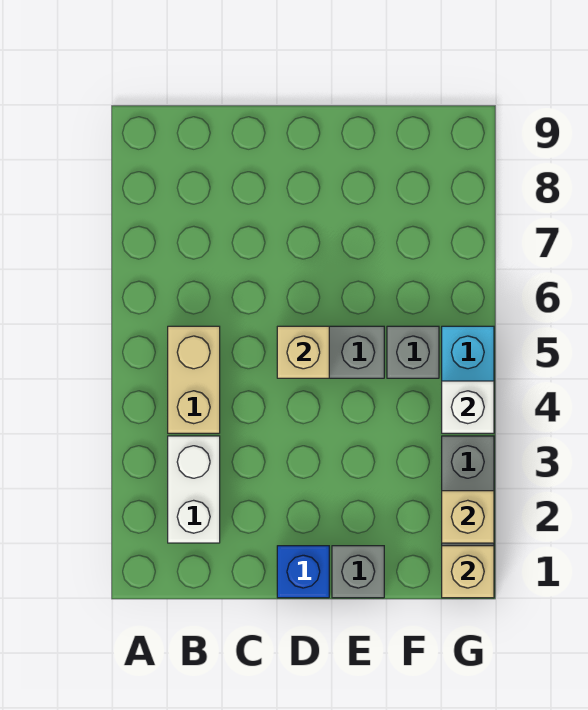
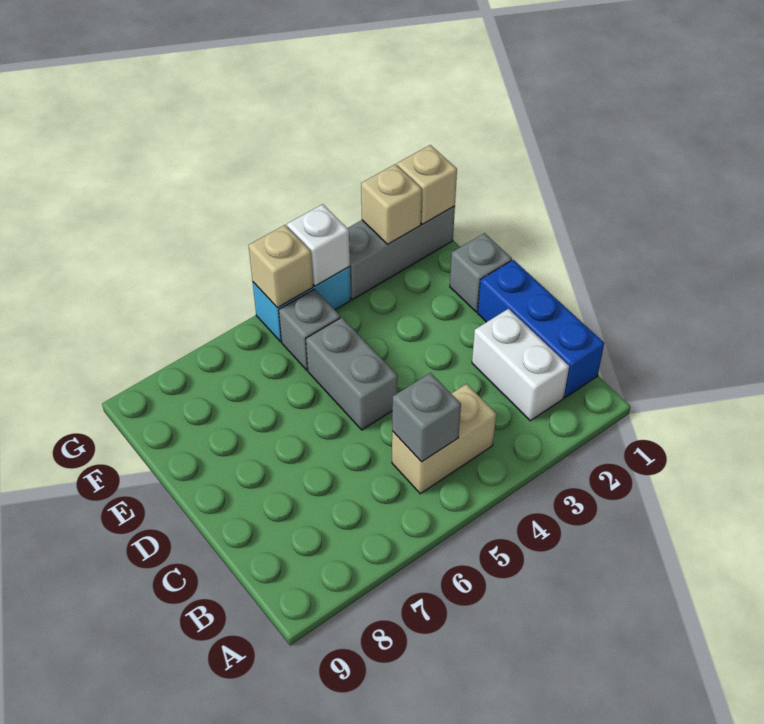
white 1x2 brick [168,436,220,543] -> white 1x2 brick turned to [472,309,569,421]
none -> grey 1x1 brick [392,373,461,462]
blue 1x1 brick [277,546,329,598] -> blue 1x3 brick [478,260,604,397]
tan 1x1 brick [277,326,329,378] -> tan 1x1 brick moved to [248,225,313,308]

